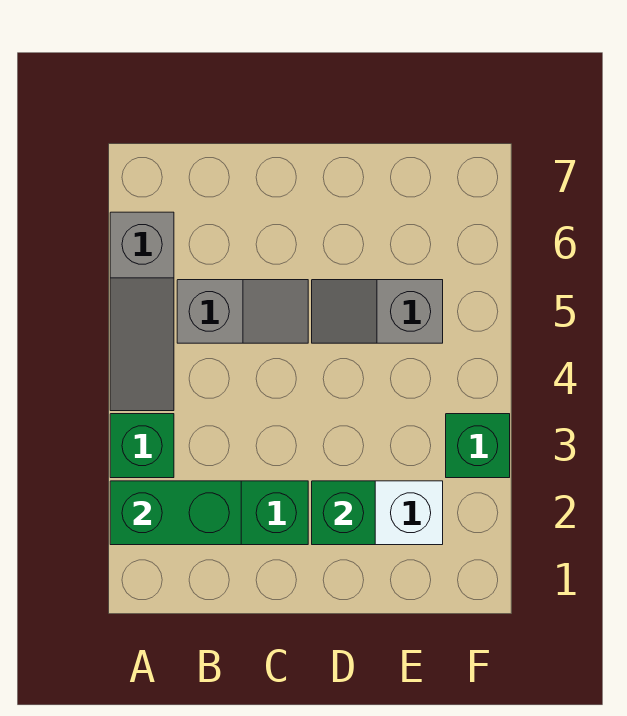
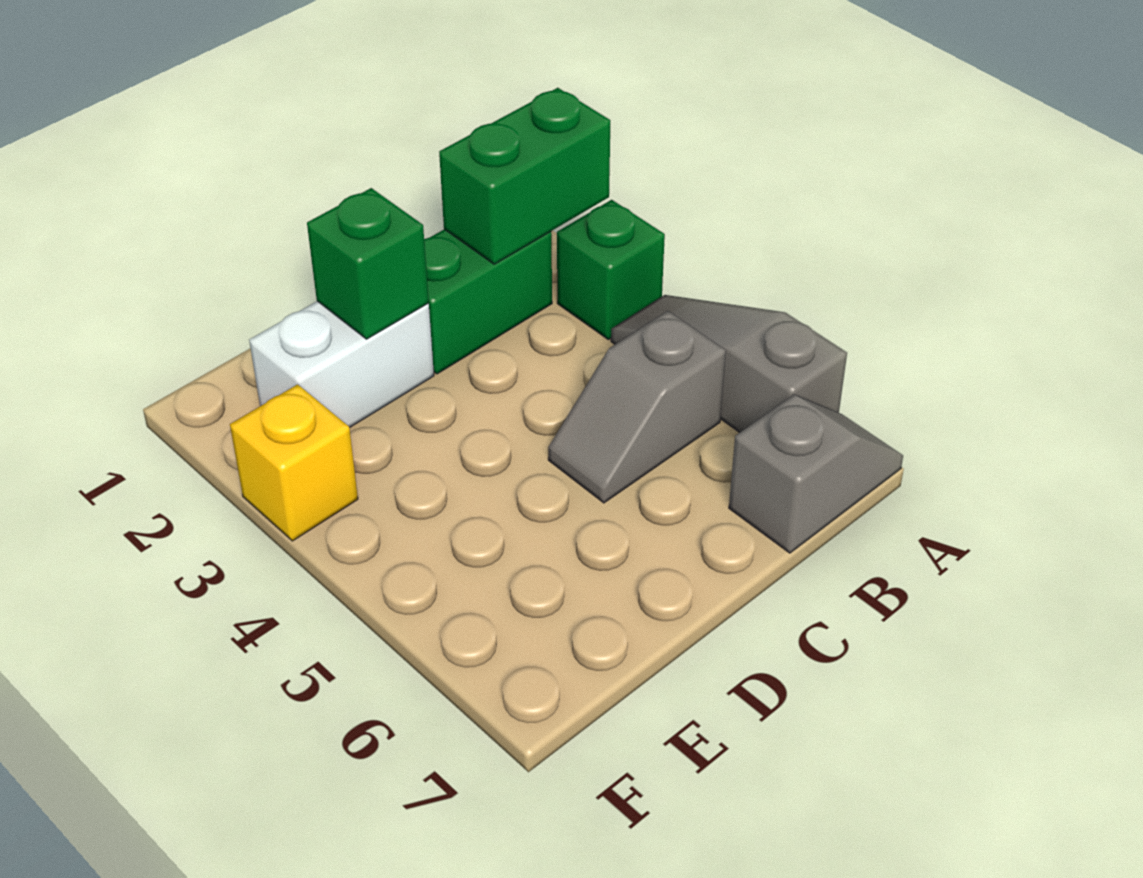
grey 1x2 slope [312,280,443,343] -> grey 1x2 slope moved to [729,395,903,553]
green 1x1 brick [446,414,510,478] -> yellow 1x1 brick [230,384,358,541]

